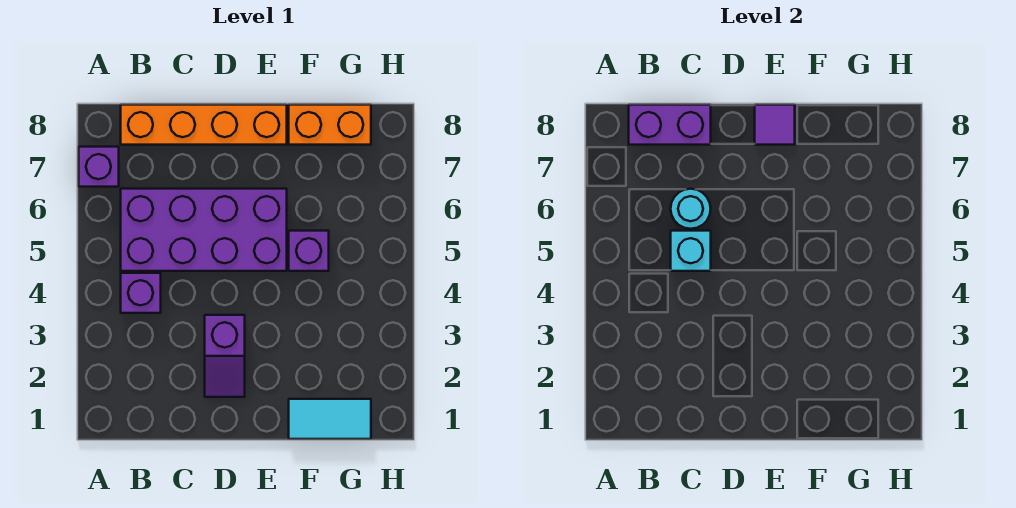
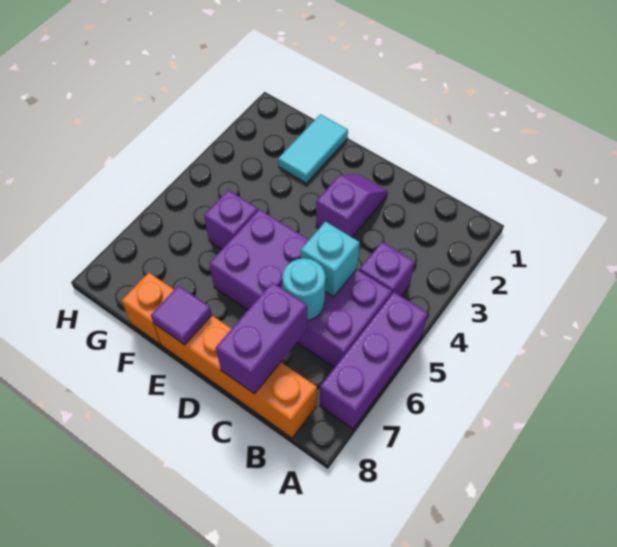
purple 1x1 brick [79,147,119,187] -> purple 1x3 brick [320,292,428,429]
purple 1x2 brick [629,105,711,145] -> purple 1x2 brick turned to [216,282,307,394]
cyan 1x2 tile [289,399,371,439] -> cyan 1x2 tile turned to [278,114,348,183]
orange 1x2 brick [289,105,371,145] -> orange 1x1 brick [121,273,174,344]

